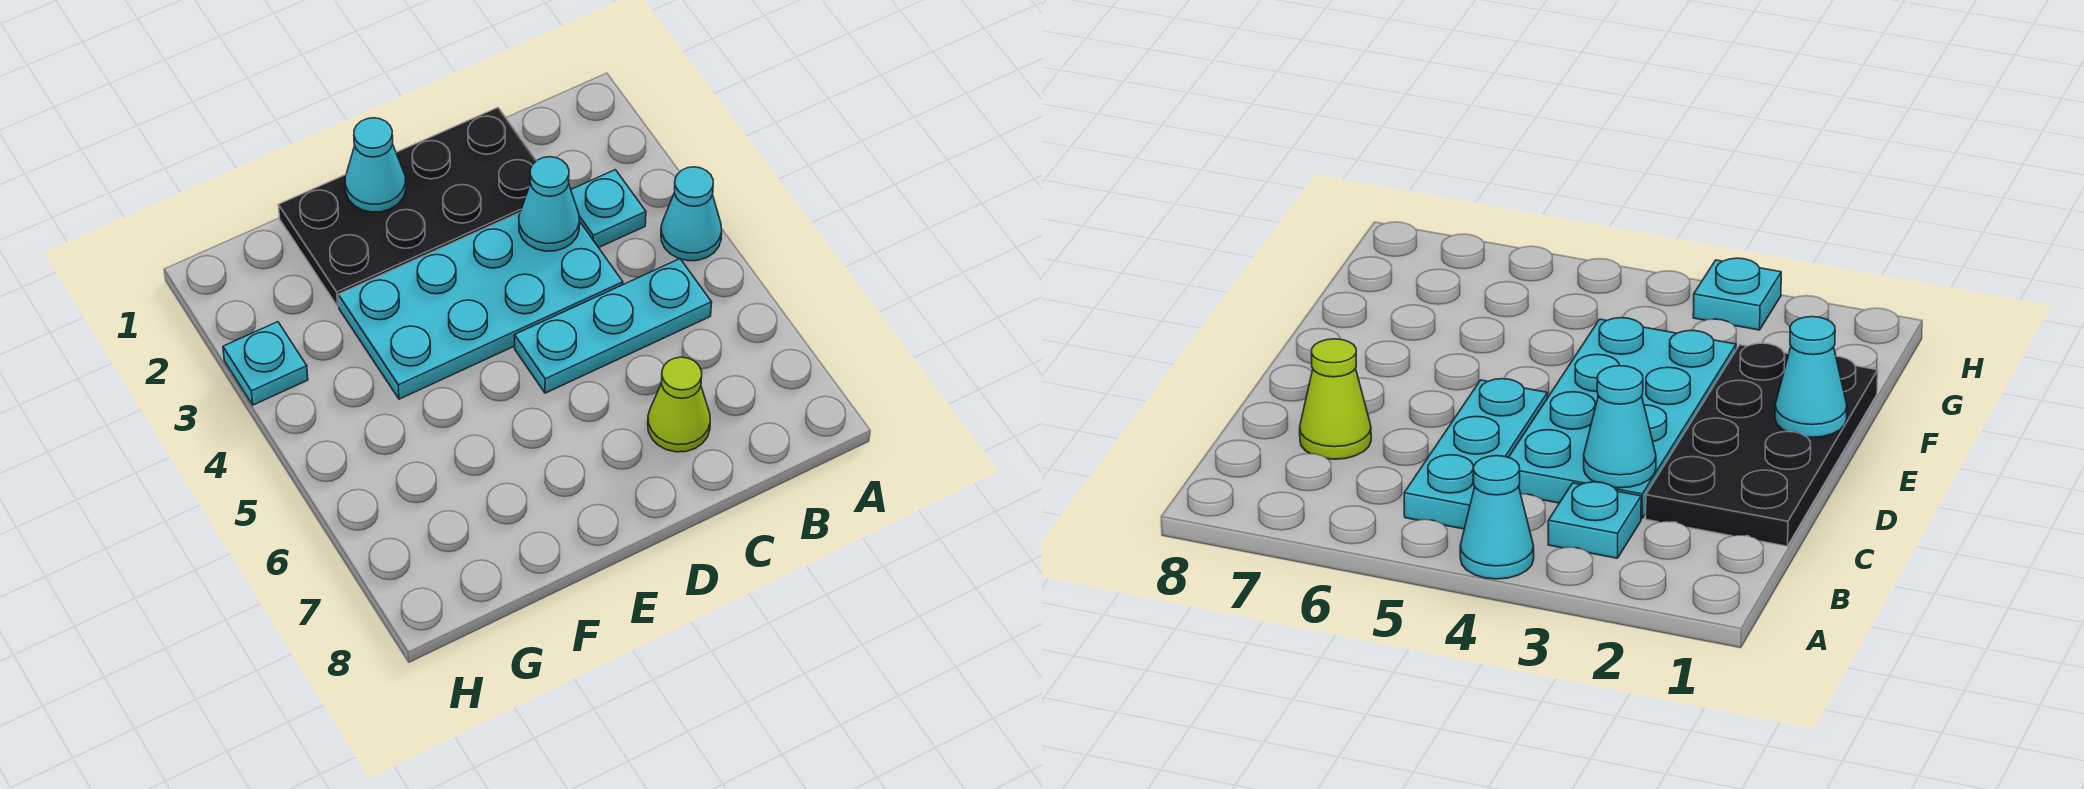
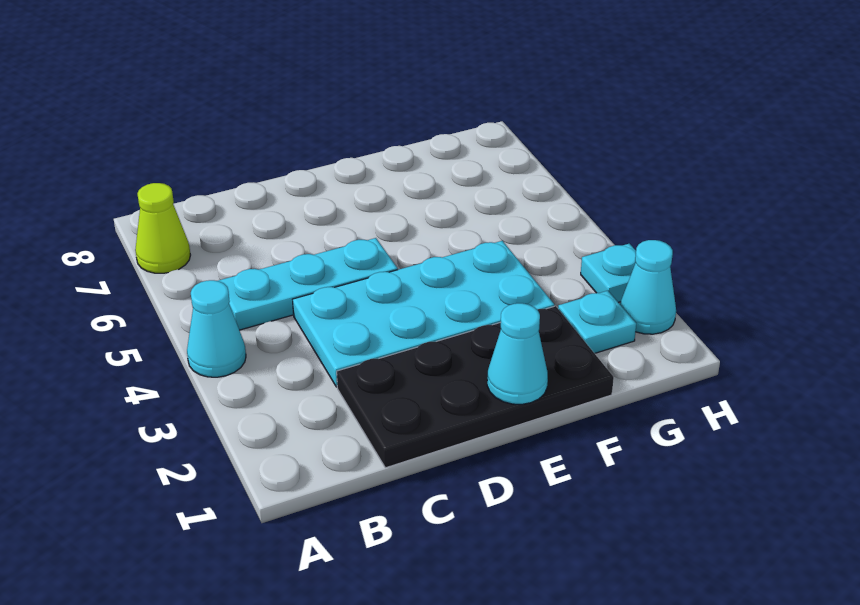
cyan 1x1 plate [571,170,646,248] -> cyan 1x1 plate moved to [558,291,636,353]
cyan 1x1 cone [519,157,580,251] -> cyan 1x1 cone moved to [620,240,676,334]
lime 1x1 cone [648,357,710,452] -> lime 1x1 cone moved to [135,183,190,273]

